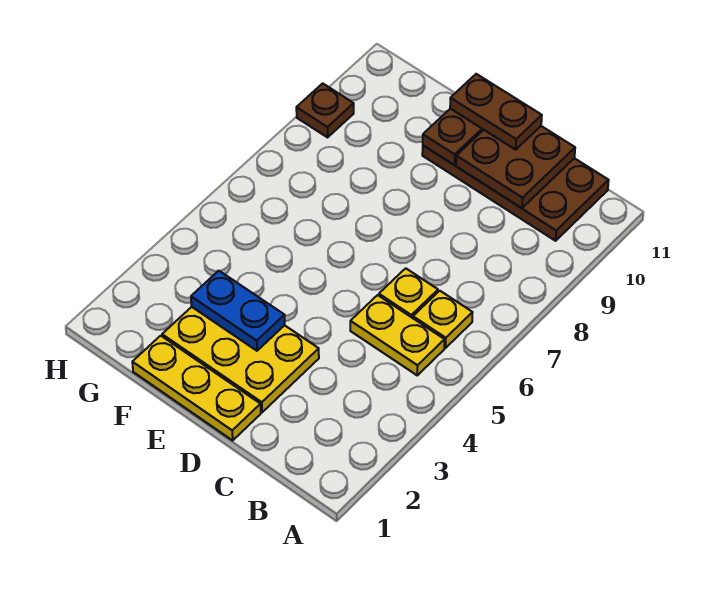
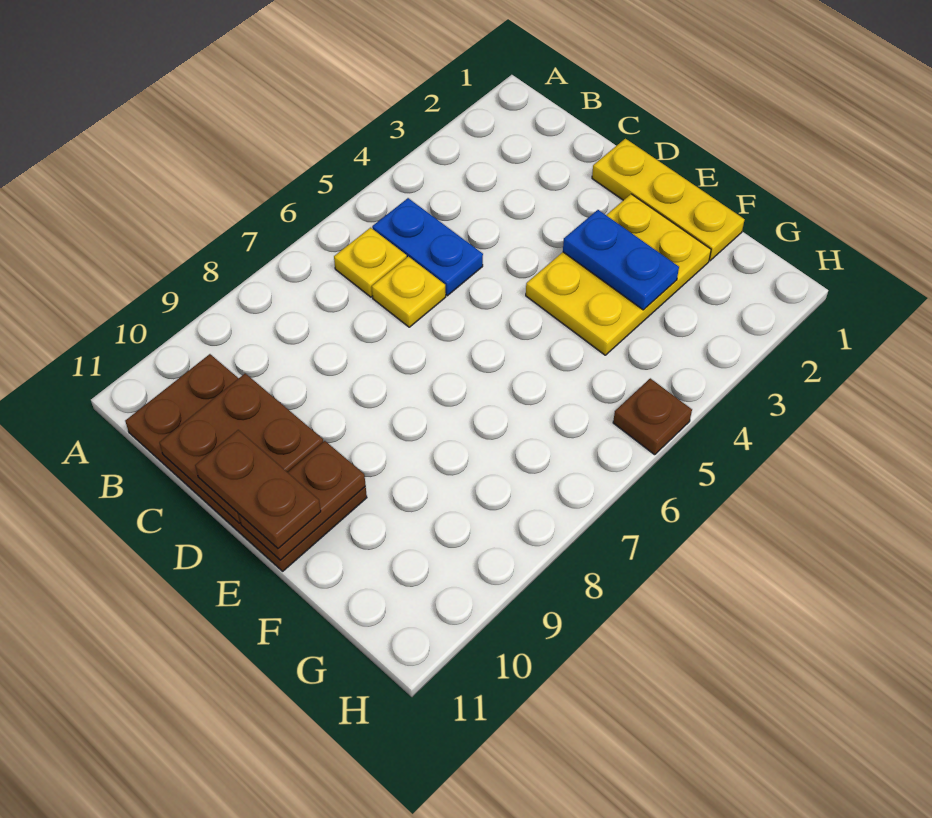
yellow 1x2 plate [350,295,444,375] -> blue 1x2 plate [372,198,483,296]
yellow 2x3 plate [162,307,319,412] -> yellow 2x3 plate turned to [526,194,711,355]
brown 1x1 plate [296,83,354,137] -> brown 1x1 plate moved to [613,378,692,455]

